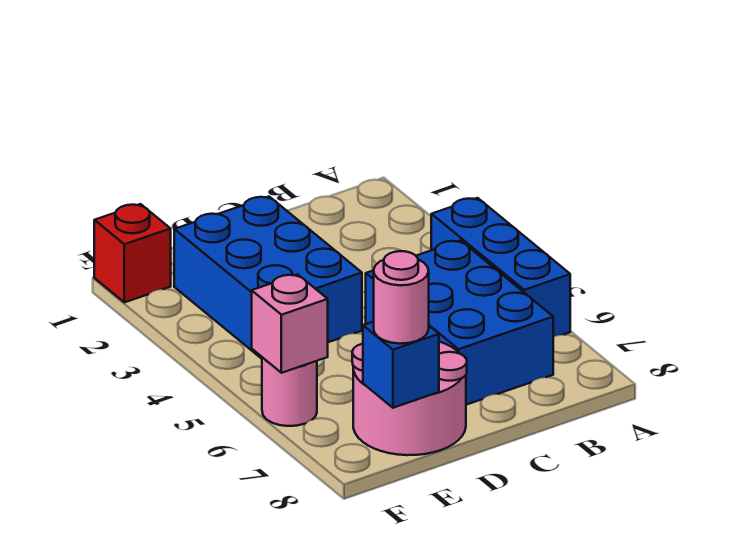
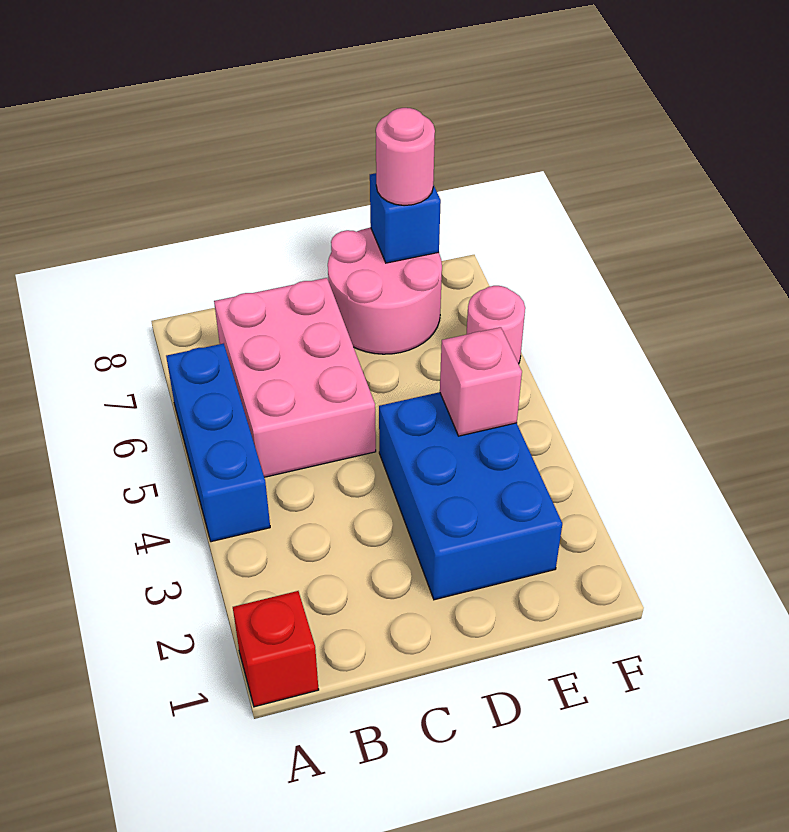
blue 2x3 brick [366,241,553,405] -> pink 2x3 brick [214,278,376,477]
red 1x1 brick [94,204,171,302] -> red 1x1 brick moved to [233,591,319,707]
pink 1x1 brick [252,274,328,373] -> pink 1x1 brick moved to [440,327,522,436]

